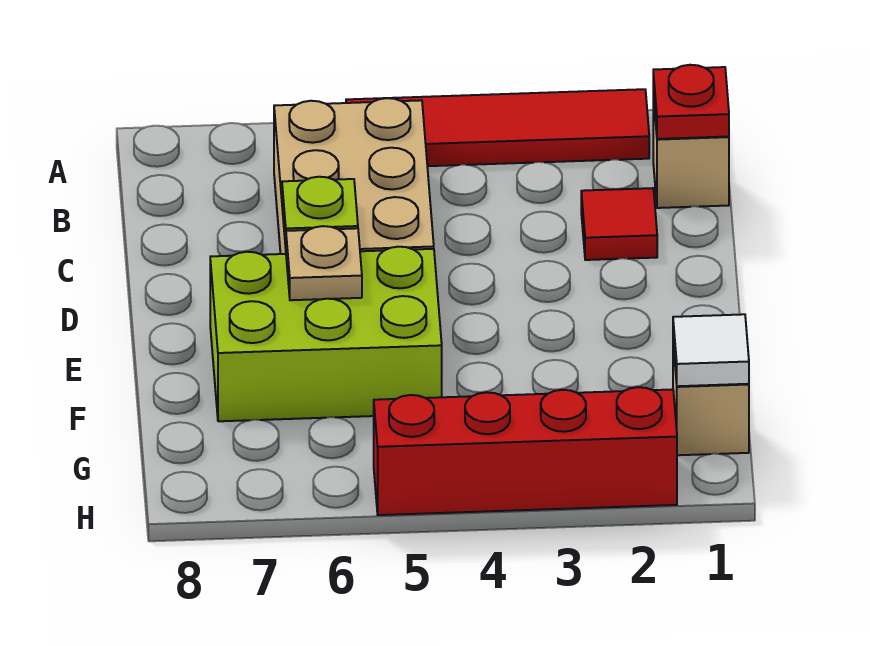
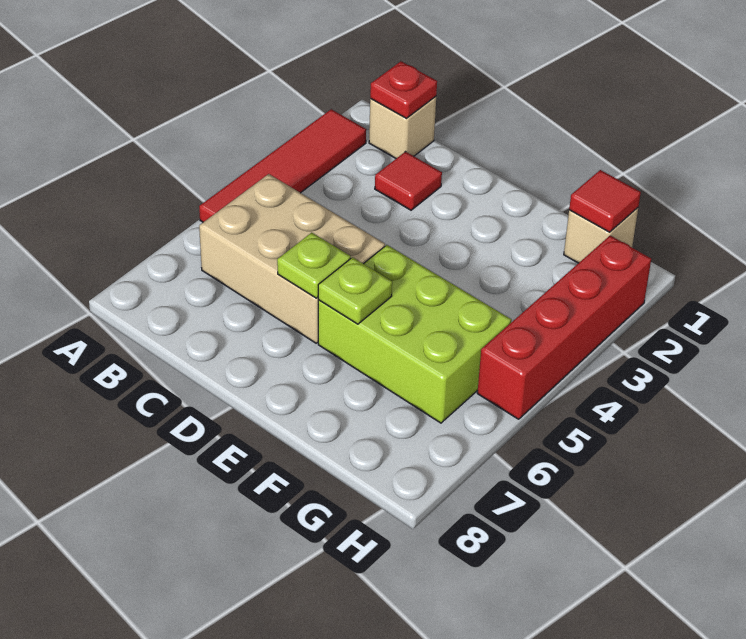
lime 2x3 brick [210,247,442,421] -> lime 2x3 brick turned to [318,245,511,423]
tan 1x1 plate [286,226,362,300] -> lime 1x1 plate [318,257,392,324]
white 1x1 tile [673,314,749,386] -> red 1x1 tile [569,170,641,232]

